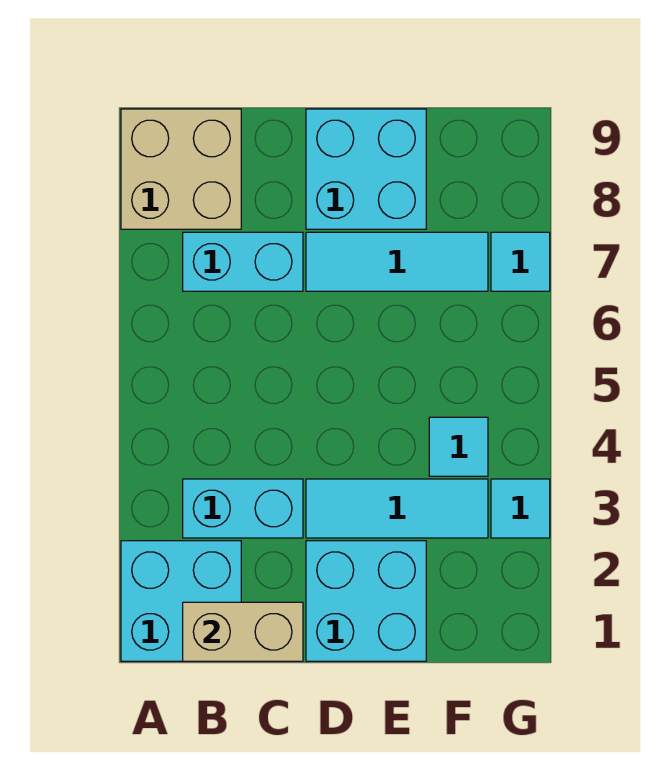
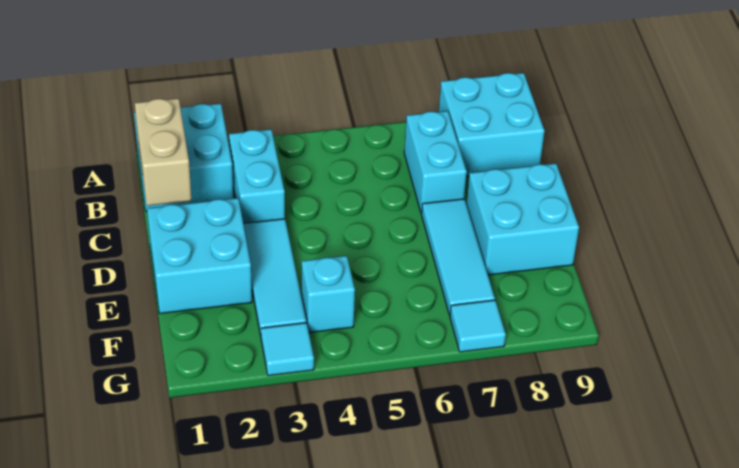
tan 2x2 brick [121,109,241,229] -> cyan 2x2 brick [439,73,545,177]
cyan 1x1 tile [429,417,488,476] -> cyan 1x1 brick [301,256,355,333]

